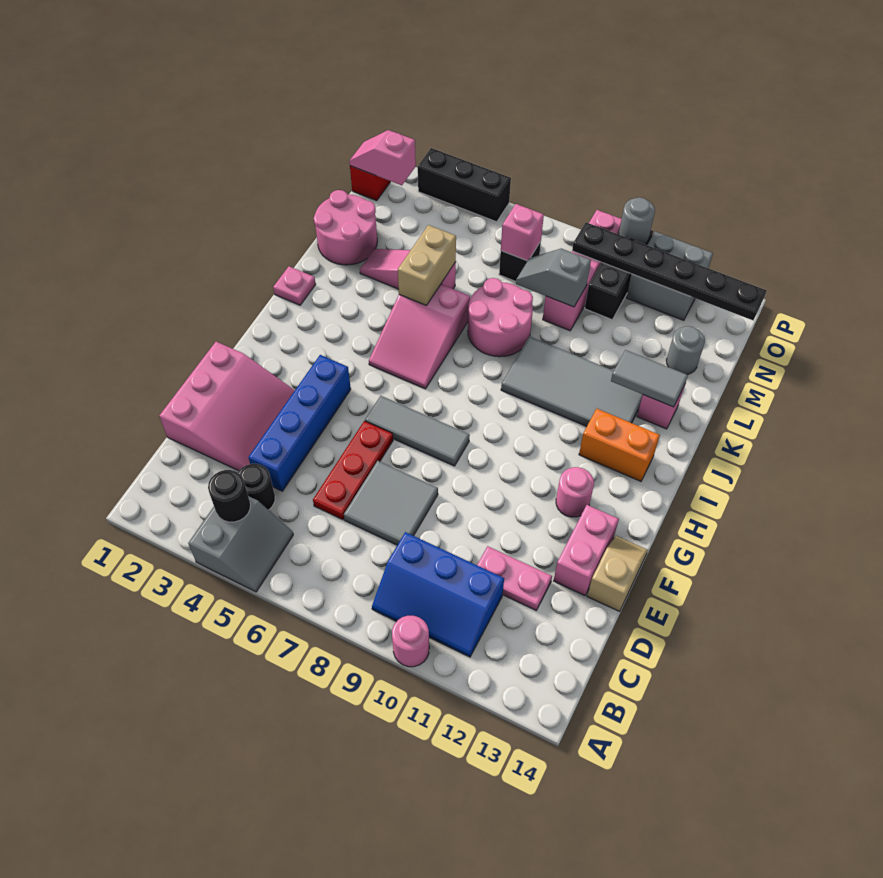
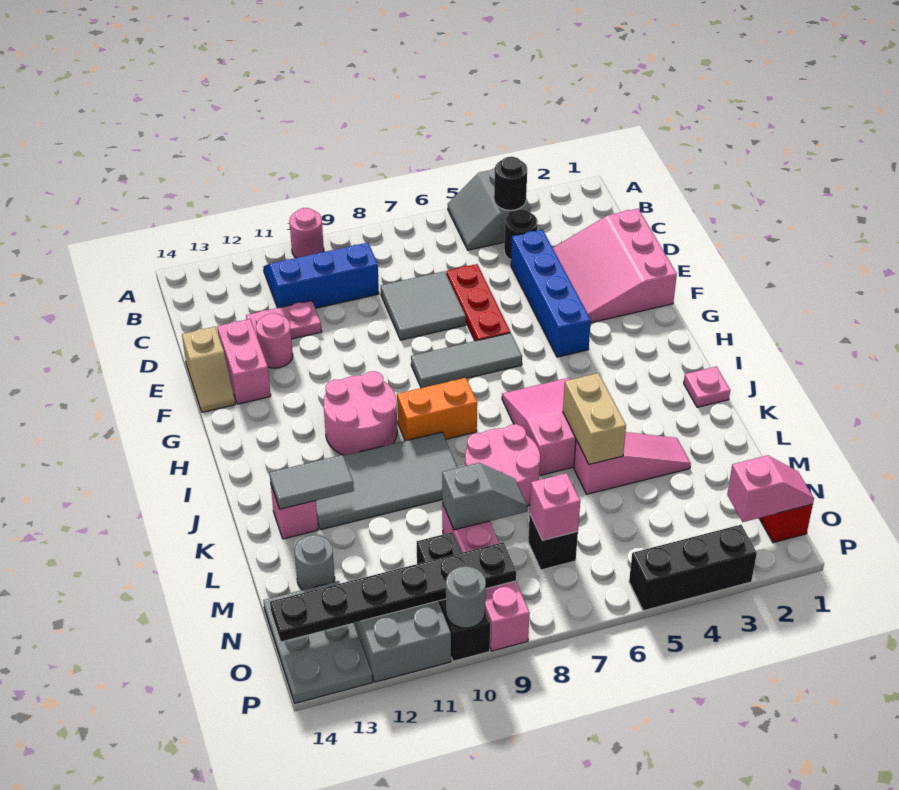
pink 1x1 round brick [556,467,594,517] -> pink 1x1 round brick moved to [256,313,293,368]
orange 1x2 brick [579,409,660,481] -> orange 1x2 brick moved to [397,378,477,441]
pink 2x2 round brick [314,190,377,265] -> pink 2x2 round brick moved to [323,371,397,456]
none -> grey 2x3 plate [263,581,372,703]

